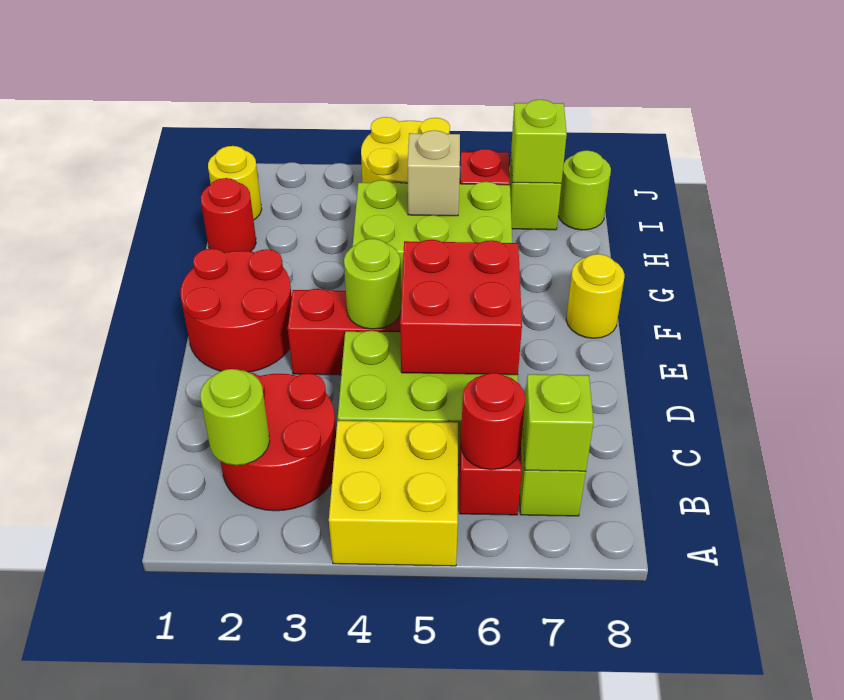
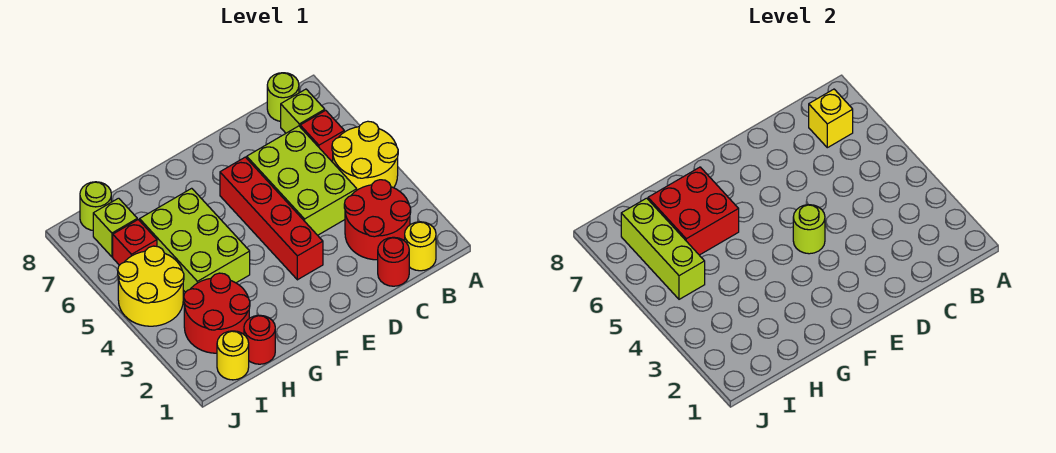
yellow 2x2 brick [329,421,458,566] -> yellow 2x2 round brick [332,121,398,190]
lime 1x1 round brick [200,369,270,465] -> lime 1x1 round brick moved to [267,73,299,121]
red 1x1 round brick [461,373,525,470] -> red 1x1 round brick moved to [378,237,409,286]
lime 1x1 brick [523,374,594,471] -> yellow 1x1 brick [809,89,853,148]
red 2x2 brick [400,240,522,375] -> red 2x2 brick moved to [648,167,739,255]
red 2x2 round brick [180,249,292,372] -> red 2x2 round brick moved to [184,273,250,353]
yellow 1x1 round brick [566,254,625,338] -> yellow 1x1 round brick moved to [405,222,436,271]
tan 1x1 brick [408,130,460,216] -> none
lime 1x1 brick [511,100,567,183] -> lime 1x3 brick [621,198,705,299]

